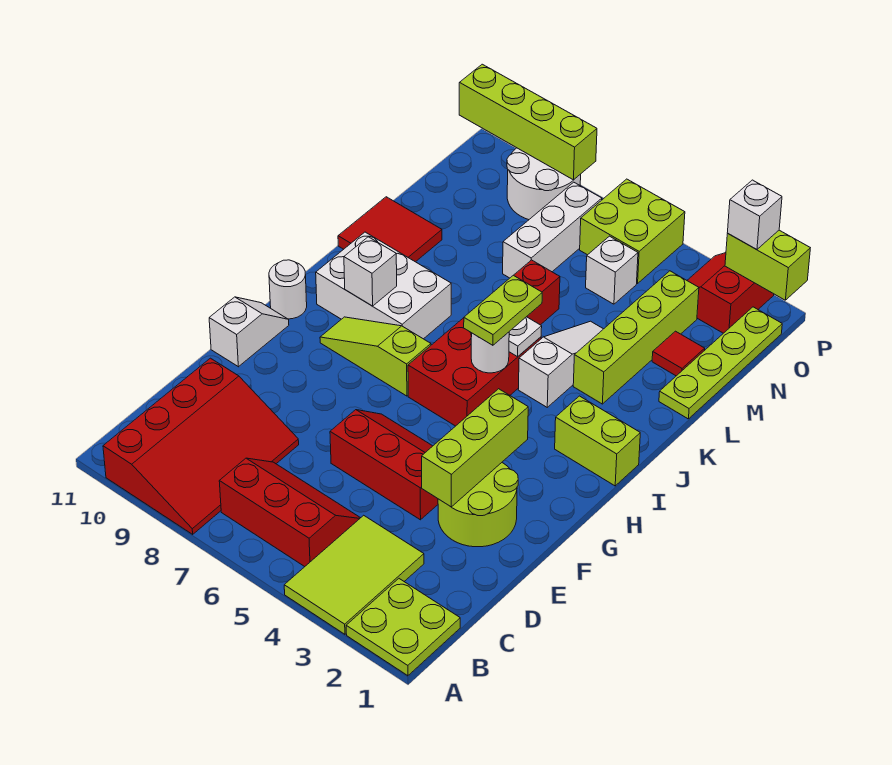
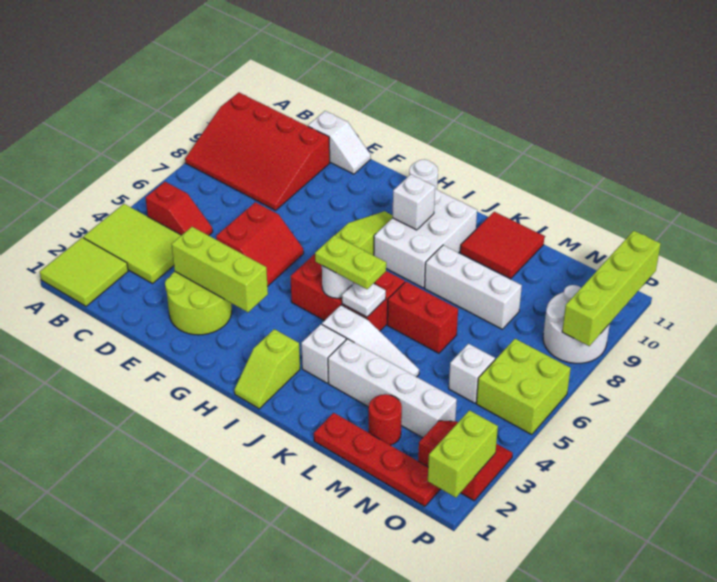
lime 2x2 plate [346,579,460,676] -> lime 2x2 tile [40,238,128,306]
red 2x3 slope [219,458,360,567] -> red 1x2 slope [145,182,213,236]
red 2x3 slope [330,410,438,520] -> red 2x2 slope [216,202,304,287]
white 1x2 slope [209,297,289,367] -> white 1x2 slope moved to [308,111,371,174]
lime 1x2 brick [555,396,640,486] -> lime 1x2 slope [234,329,300,409]
lime 1x4 brick [573,271,699,404] -> white 1x4 brick [328,339,457,438]
lime 1x4 plate [659,307,782,419] -> red 1x4 plate [314,413,440,507]
red 1x1 tile [652,331,705,376] -> red 1x1 round brick [369,394,402,445]
white 1x3 brick [503,182,602,278] -> white 1x3 brick moved to [425,245,522,329]
white 1x1 brick [727,180,782,250] -> white 1x1 brick moved to [301,324,346,383]

